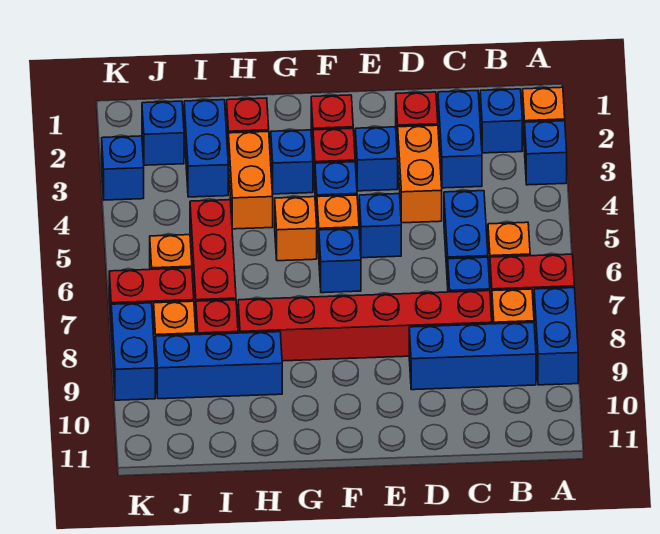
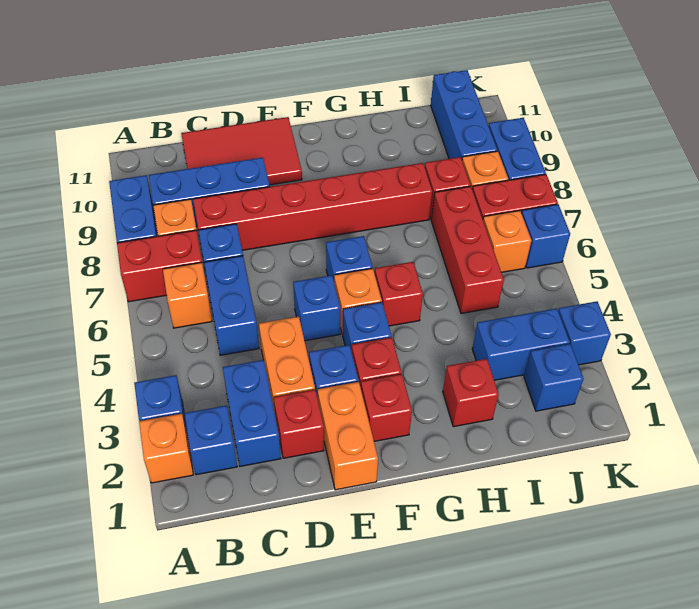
none -> red 2x3 tile [181,117,302,185]
blue 1x1 brick [271,130,313,194] -> blue 1x1 brick moved to [521,204,570,268]
orange 1x1 brick [275,197,317,261] -> red 1x1 brick [375,262,423,326]
orange 1x2 brick [228,131,273,229] -> orange 1x2 brick moved to [318,382,378,490]
blue 1x3 brick [155,332,282,399] -> blue 1x3 brick turned to [431,70,497,159]
blue 1x2 brick [184,100,228,197] -> blue 1x2 brick turned to [472,308,570,380]

